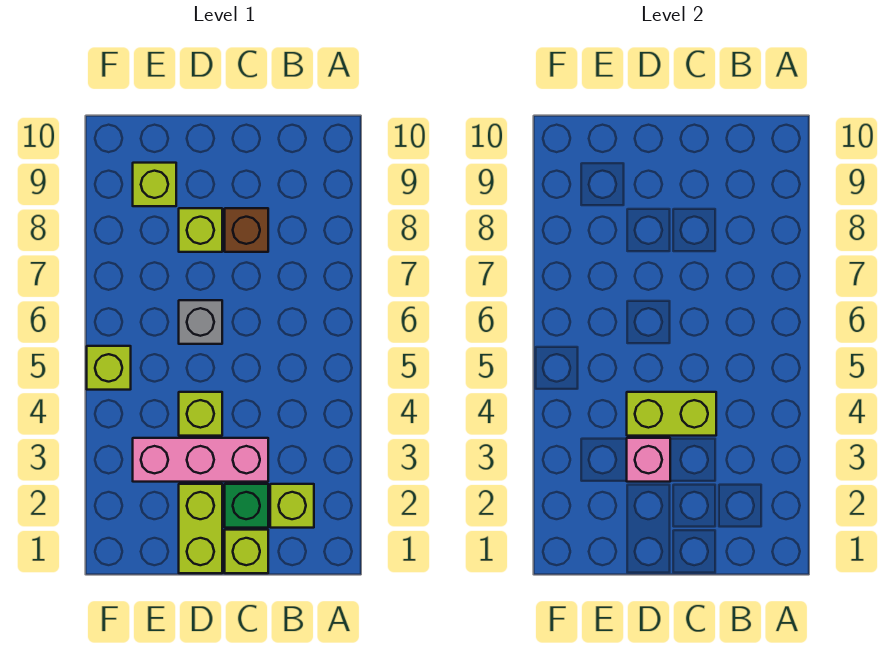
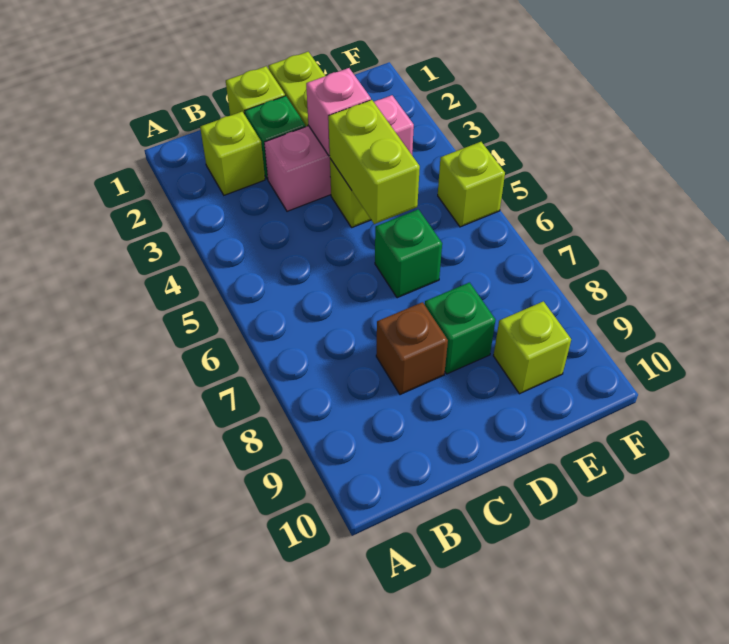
lime 1x2 brick [627,392,716,436] -> lime 1x2 brick turned to [328,100,420,224]
grey 1x1 brick [179,300,222,344] -> green 1x1 brick [375,209,442,298]
lime 1x1 brick [179,208,222,252] -> green 1x1 brick [425,283,495,374]

